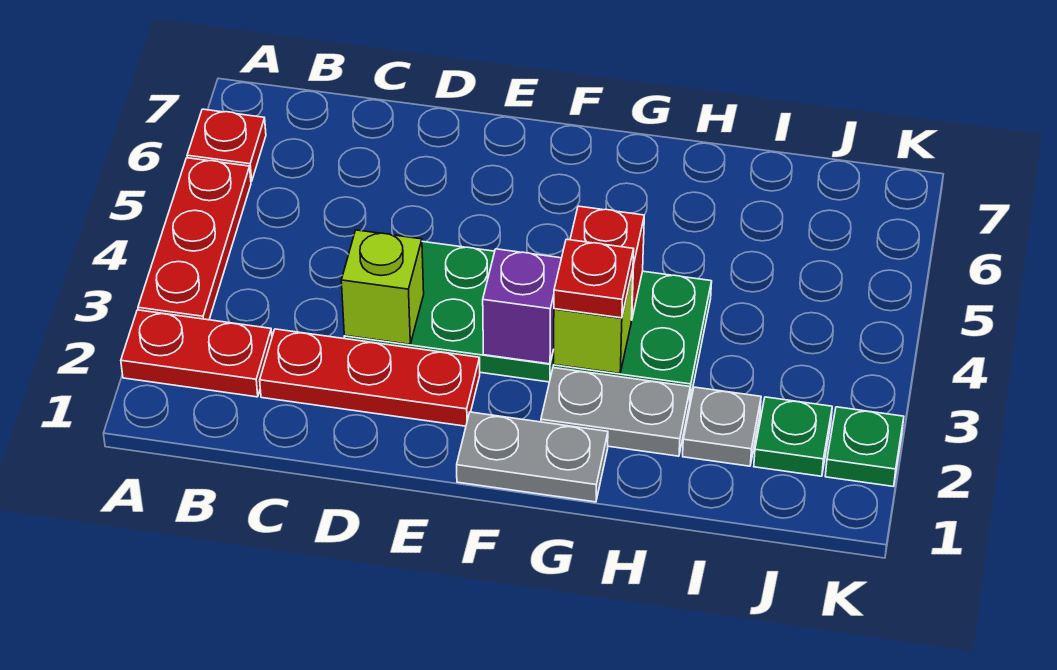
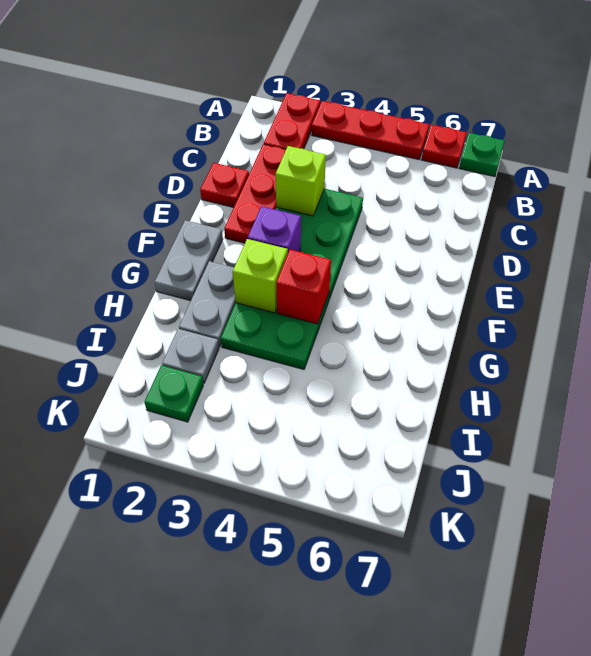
red 1x1 plate [554,239,634,318] -> red 1x1 plate moved to [200,163,249,208]
green 1x1 plate [825,407,904,487] -> green 1x1 plate moved to [459,133,505,177]

